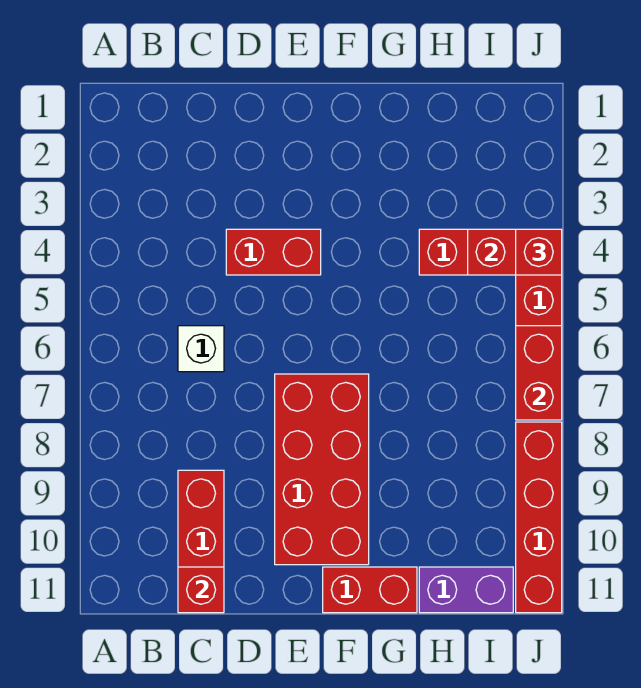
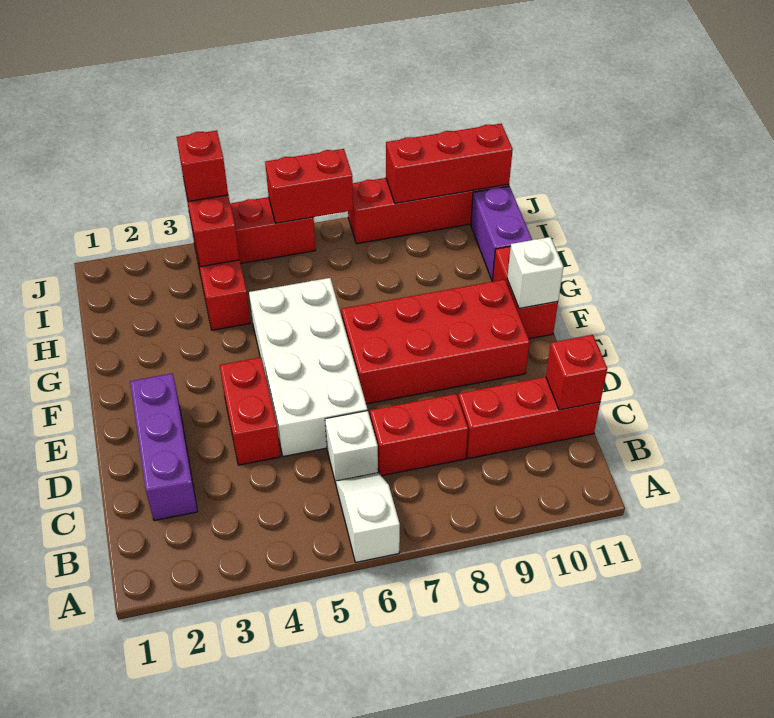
none -> white 1x2 slope [336,473,400,562]
none -> purple 1x3 brick [130,373,198,521]
none -> red 1x2 brick [370,394,468,476]
none -> white 2x4 brick [249,278,367,457]
none -> white 1x1 brick [507,237,563,308]
none -> red 1x3 brick [386,124,513,203]

